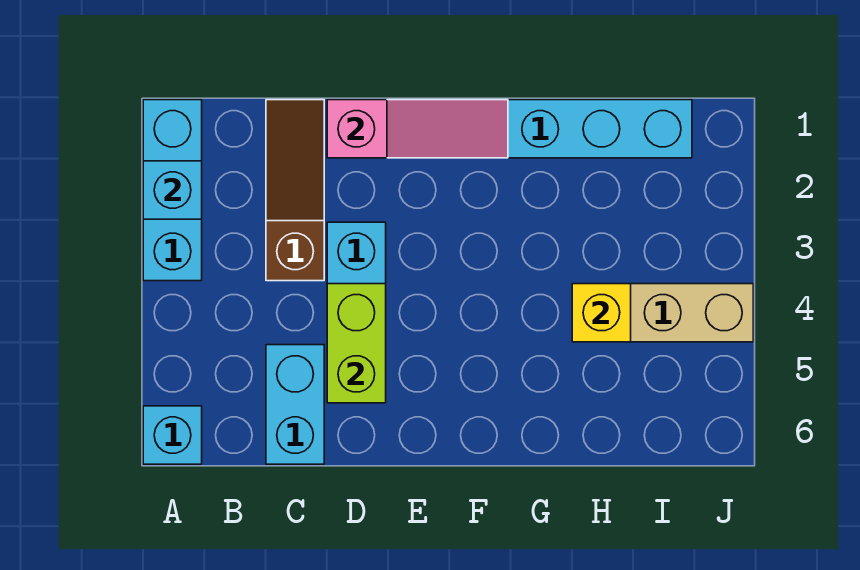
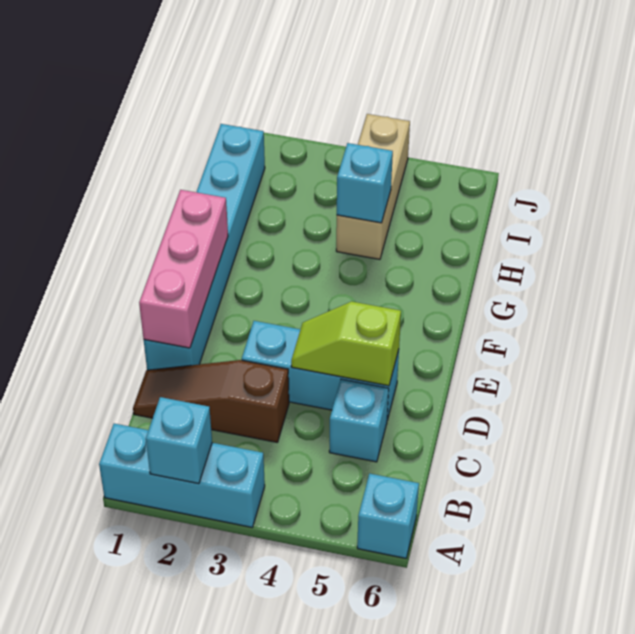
cyan 1x2 brick [266,345,324,464] -> cyan 1x1 brick [329,379,389,462]
pink 1x3 slope [327,100,508,158] -> pink 1x3 brick [139,190,228,348]
lime 1x2 brick [327,284,386,403] -> lime 1x2 slope [291,302,401,386]
yellow 1x1 brick [572,284,631,342] -> cyan 1x1 brick [337,143,393,223]

